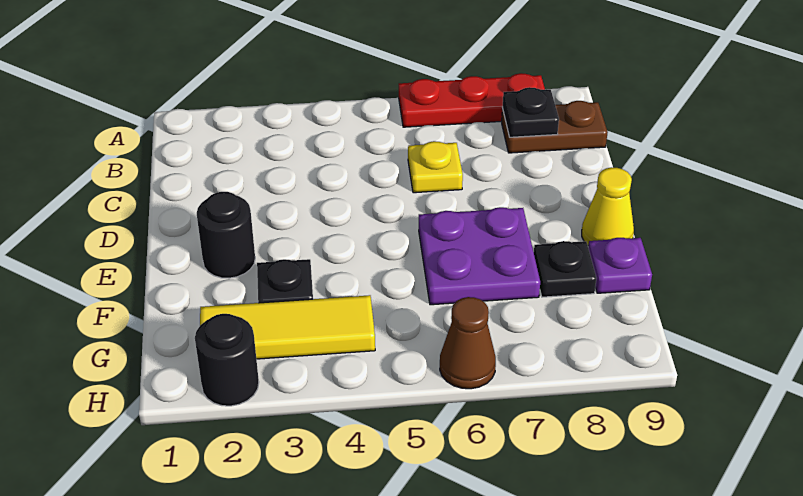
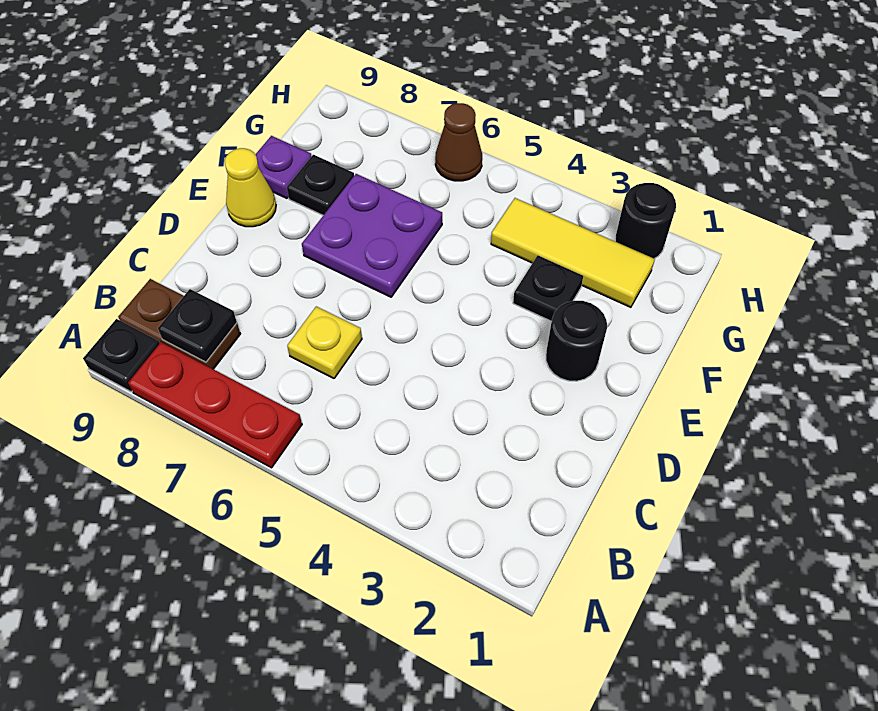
none -> black 1x1 plate [83,319,160,392]

